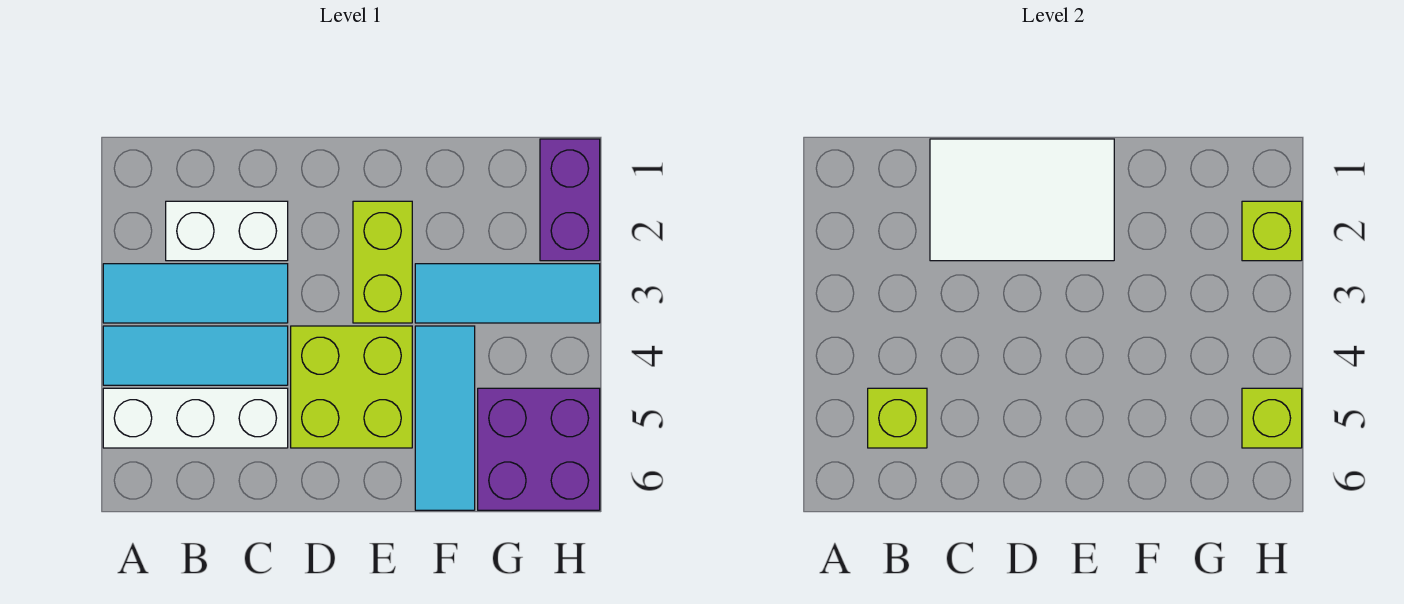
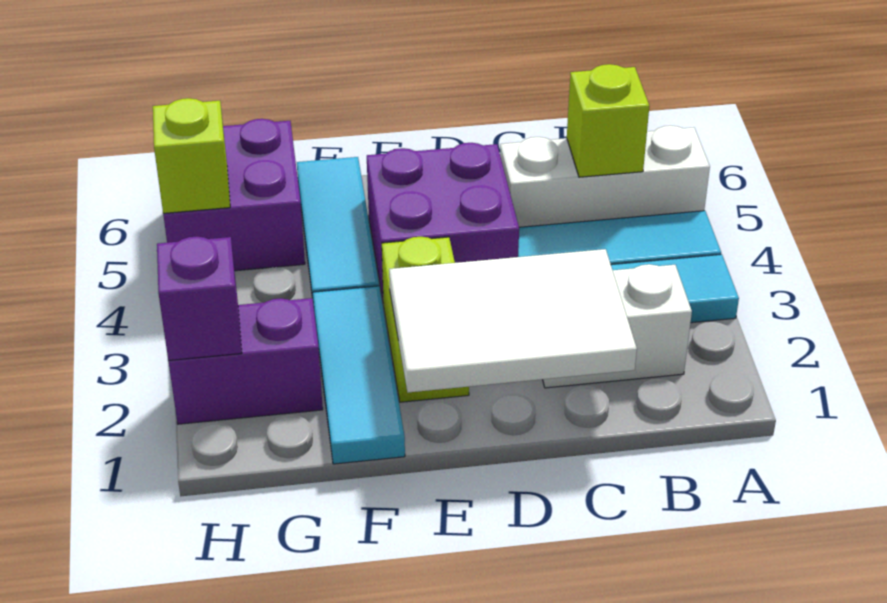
lime 2x2 brick [291,326,412,448] -> purple 2x2 brick [367,143,519,299]
cyan 1x3 tile [415,264,600,323] -> cyan 1x3 tile turned to [313,286,405,464]
purple 1x2 brick [540,139,600,261] -> purple 1x2 brick turned to [168,298,323,424]
lime 1x1 brick [1242,201,1302,261] -> purple 1x1 brick [157,237,242,361]

